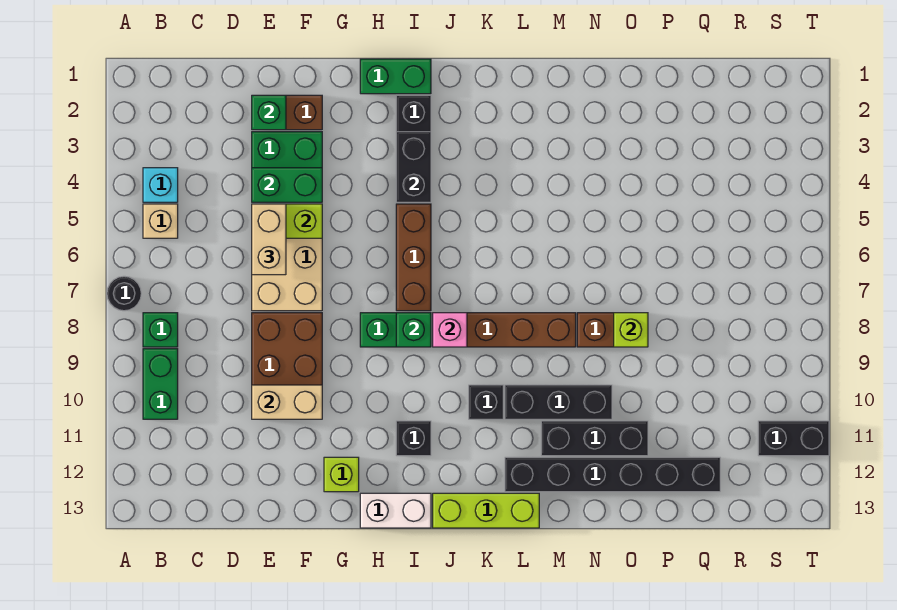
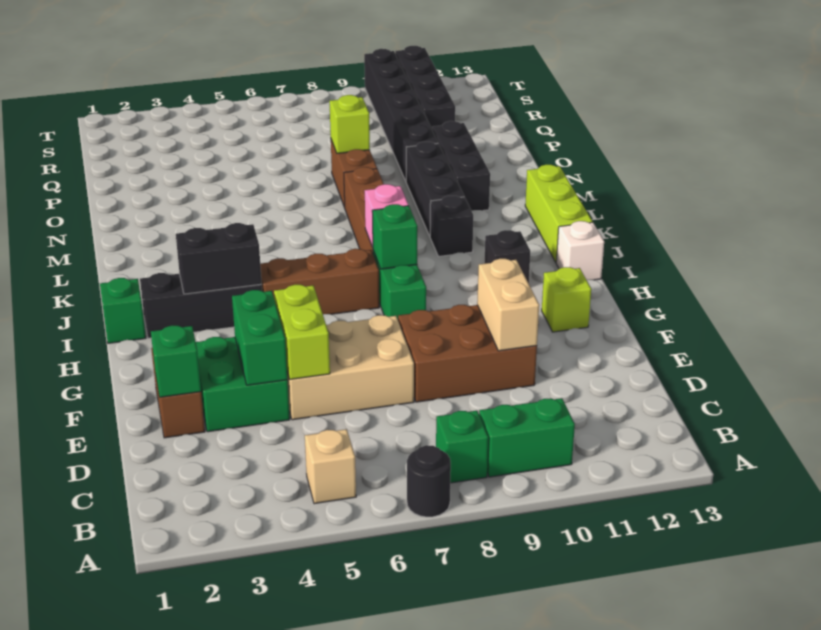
cyan 1x1 brick [143,168,178,202] -> none
tan 1x2 brick [252,204,286,275] -> none
green 1x2 brick [360,59,431,94] -> green 1x1 brick [100,278,146,343]
white 1x2 brick [360,493,431,528] -> white 1x1 brick [556,221,604,280]
black 1x6 brick [505,457,720,492] -> black 1x6 brick moved to [364,49,438,181]
black 1x2 brick [758,421,829,456] -> black 1x4 brick [395,46,455,128]

